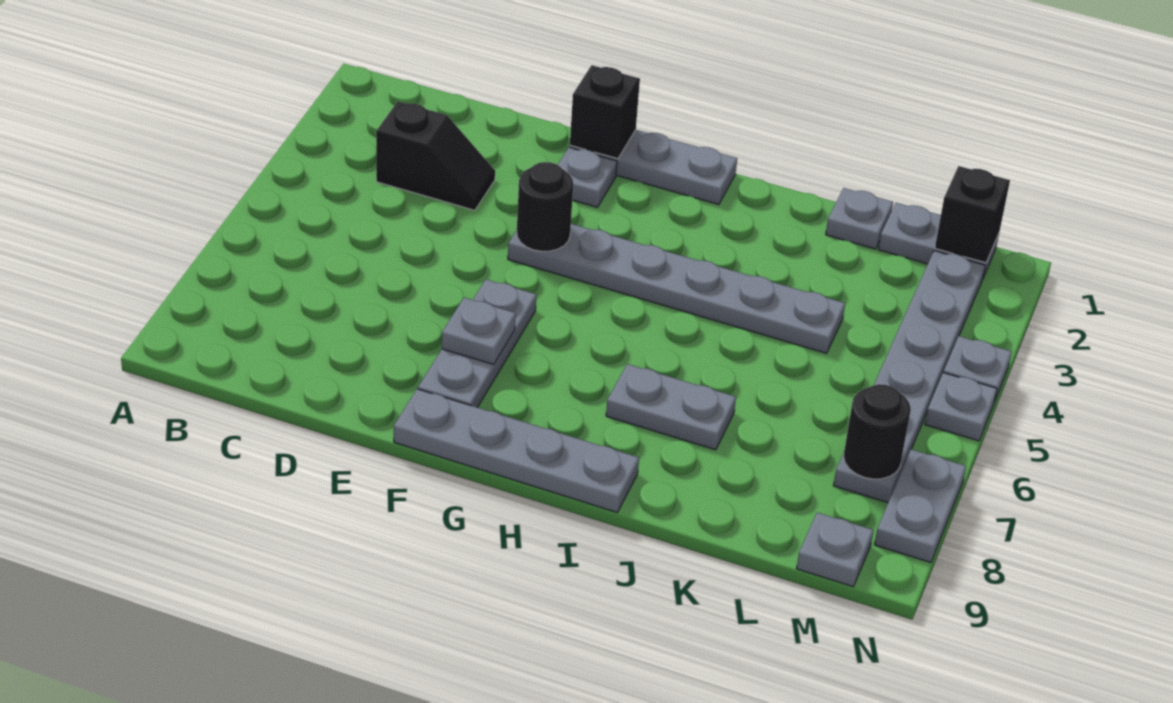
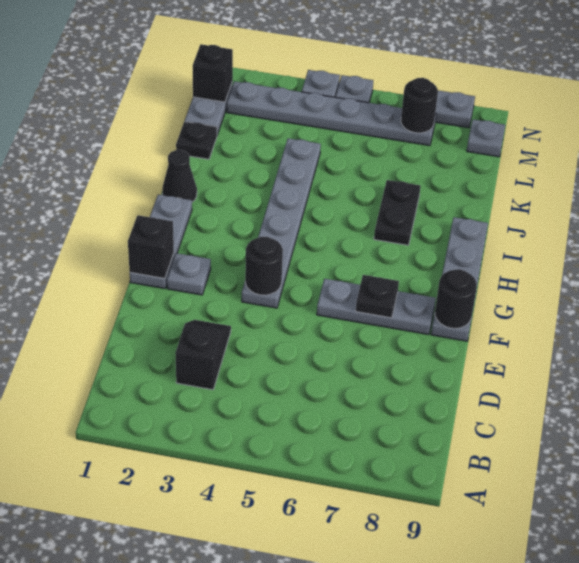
grey 1x1 plate [442,298,516,365] -> black 1x1 plate [356,275,399,318]
none -> black 1x1 round brick [435,269,477,328]
none -> black 1x1 cone [162,150,197,202]
grey 1x2 plate [606,364,736,450] -> black 1x2 plate [374,180,421,245]
grey 1x1 plate [826,188,893,249] -> black 1x1 plate [176,121,217,159]

